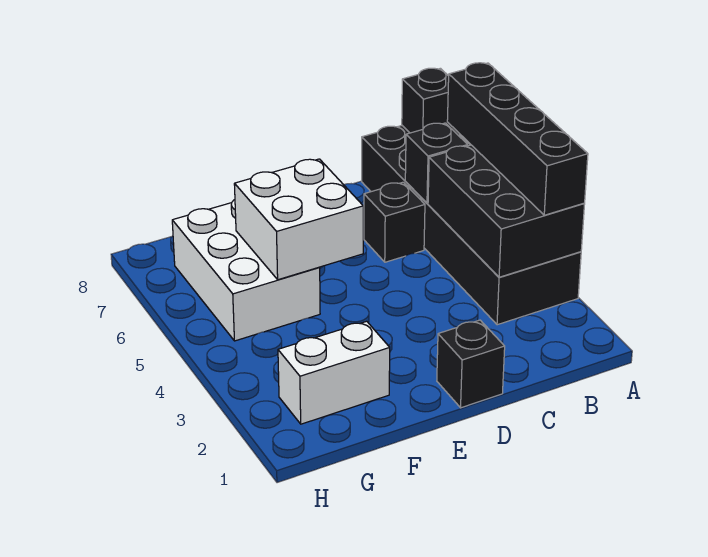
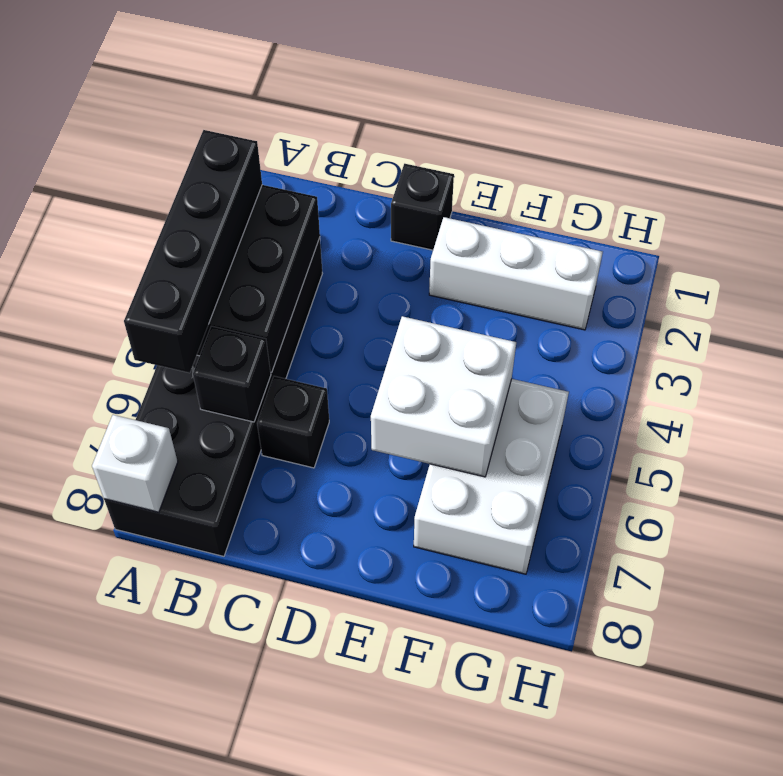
black 1x1 brick [402,68,460,135] -> white 1x1 brick [92,415,178,512]
white 1x2 brick [278,321,390,424] -> white 1x3 brick [429,217,603,330]

